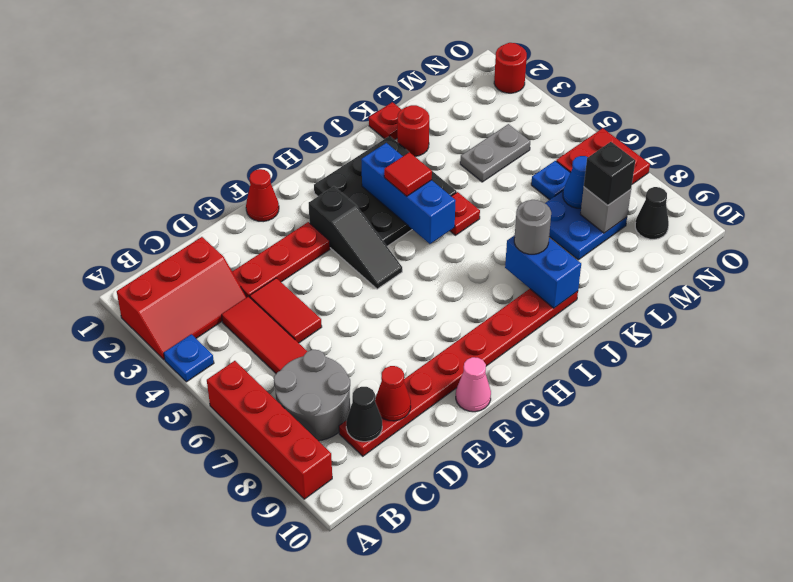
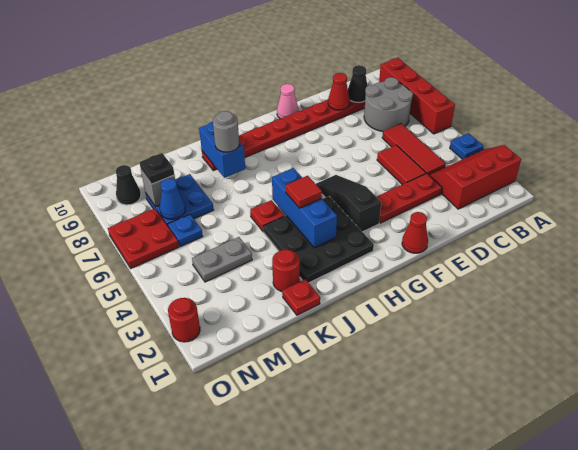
black 1x1 brick [584,142,635,205] -> black 1x1 plate [139,153,174,184]

